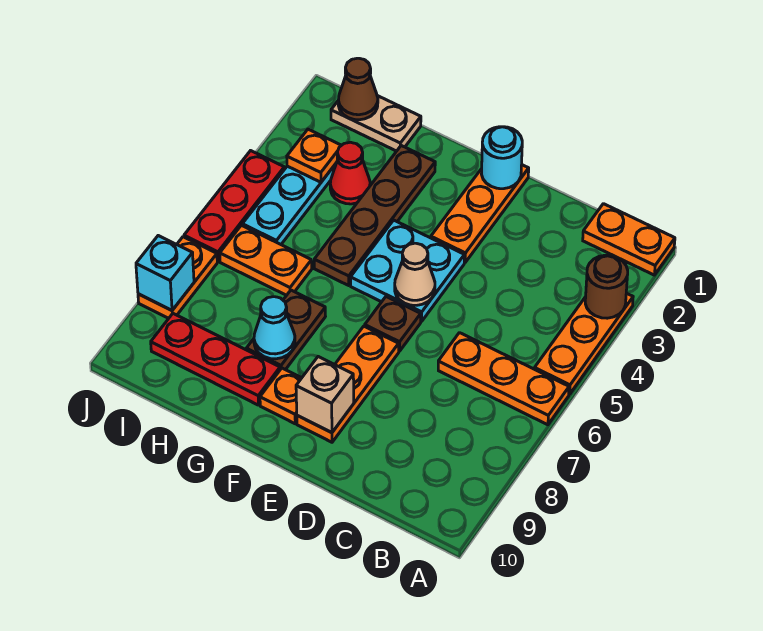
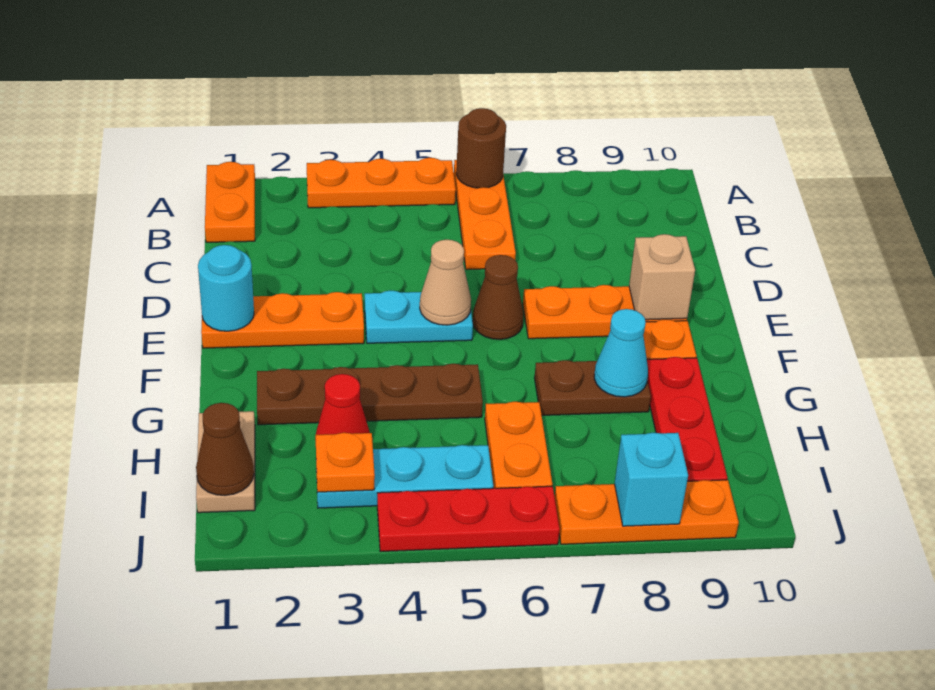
brown 1x1 round brick [585,255,628,318] -> brown 1x1 round brick moved to [456,108,506,188]
cyan 2x2 plate [351,220,464,321] -> cyan 1x2 plate [365,290,473,343]
brown 1x1 plate [365,297,421,351] -> brown 1x1 cone [473,255,524,339]
orange 1x2 plate [138,237,217,318] -> orange 1x3 plate [555,480,739,544]

